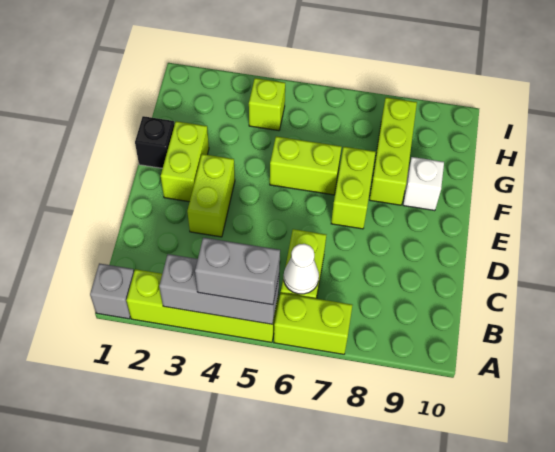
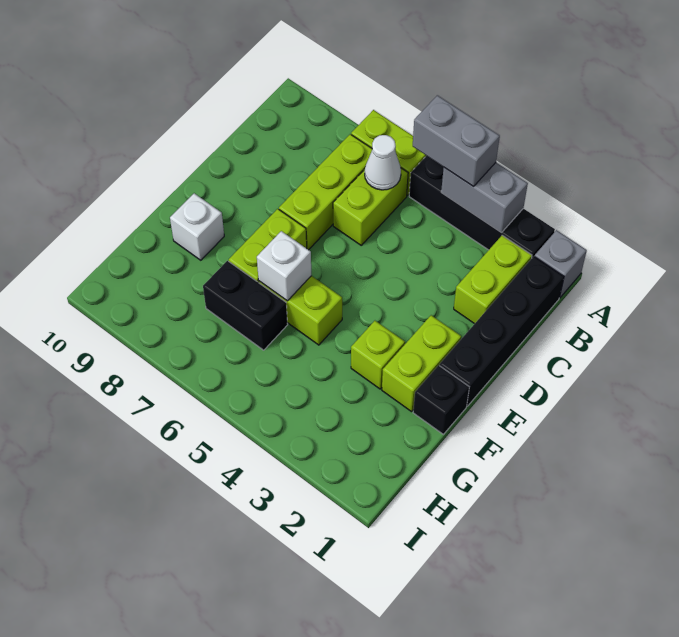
lime 1x4 brick [126,269,279,342] -> black 1x4 brick [409,156,555,258]
grey 1x3 brick [159,254,279,324] -> grey 1x2 brick [441,163,528,233]
none -> black 1x4 brick [440,256,564,406]
lime 1x2 brick [187,154,235,237] -> lime 1x2 brick moved to [454,235,532,324]
none -> white 1x1 brick [257,231,311,301]
lime 1x3 brick [370,97,417,205] -> lime 1x3 brick moved to [279,134,372,250]
none -> black 1x2 brick [203,261,288,350]
lime 1x1 brick [249,78,285,131] -> lime 1x1 brick moved to [351,321,405,389]

